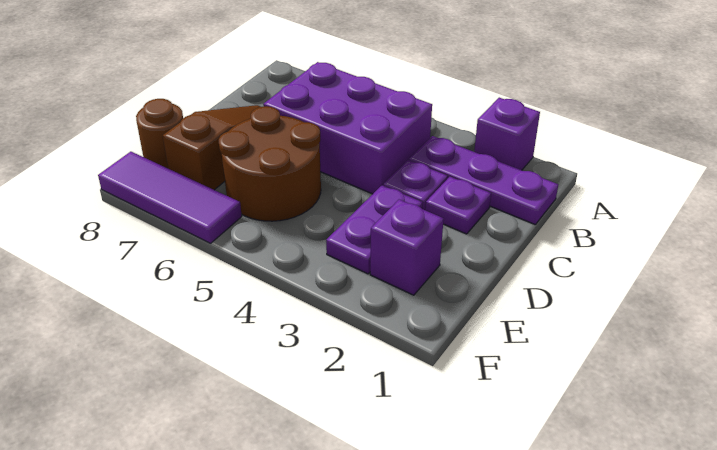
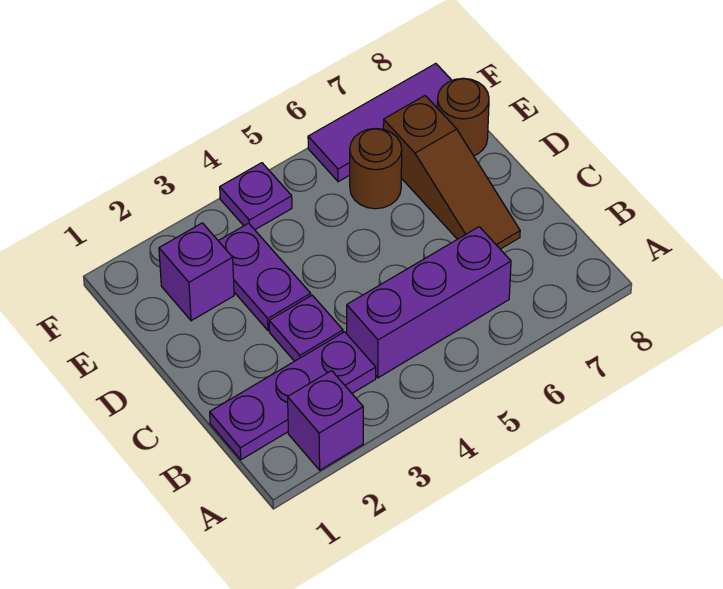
purple 2x3 brick [263,62,432,194] -> purple 1x3 brick [347,227,511,378]
purple 1x1 plate [425,177,491,234] -> purple 1x1 plate moved to [220,163,292,230]
brown 2x2 round brick [219,106,321,221] -> brown 1x1 round brick [350,128,402,209]

